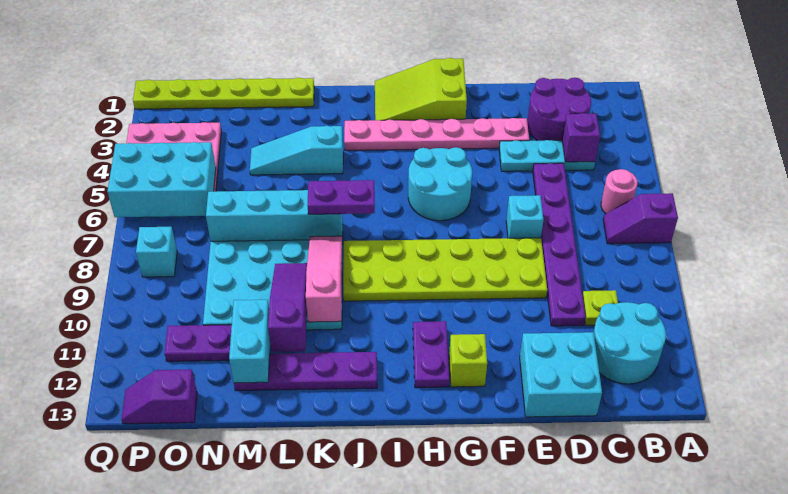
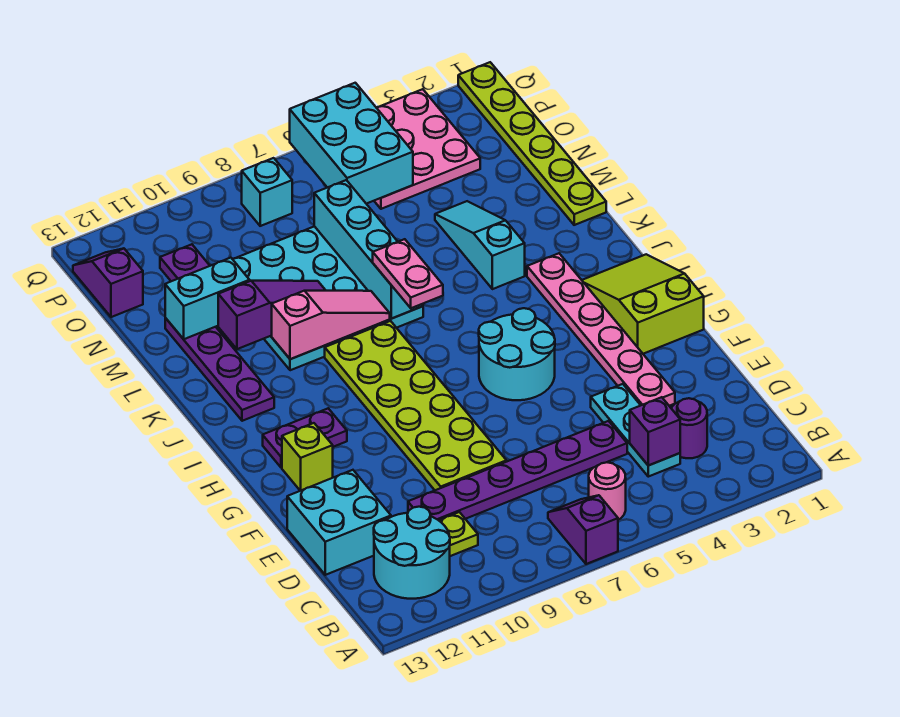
purple 2x2 round brick [527,77,591,141] -> purple 1x1 round brick [671,398,707,458]
cyan 1x1 brick [506,195,543,238] -> none
purple 1x2 plate [307,180,375,214] -> pink 1x2 plate [373,239,443,308]

